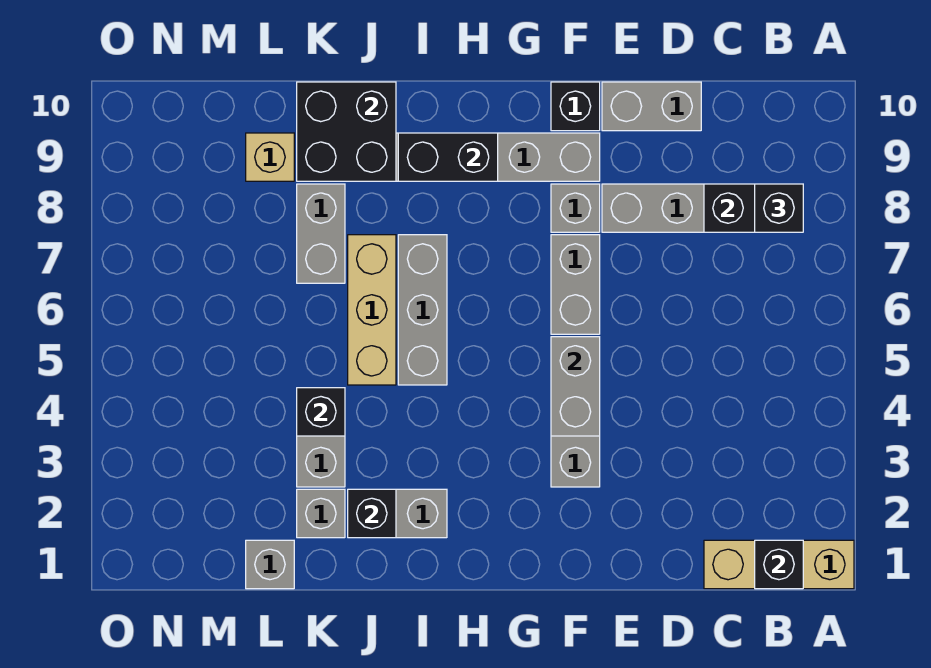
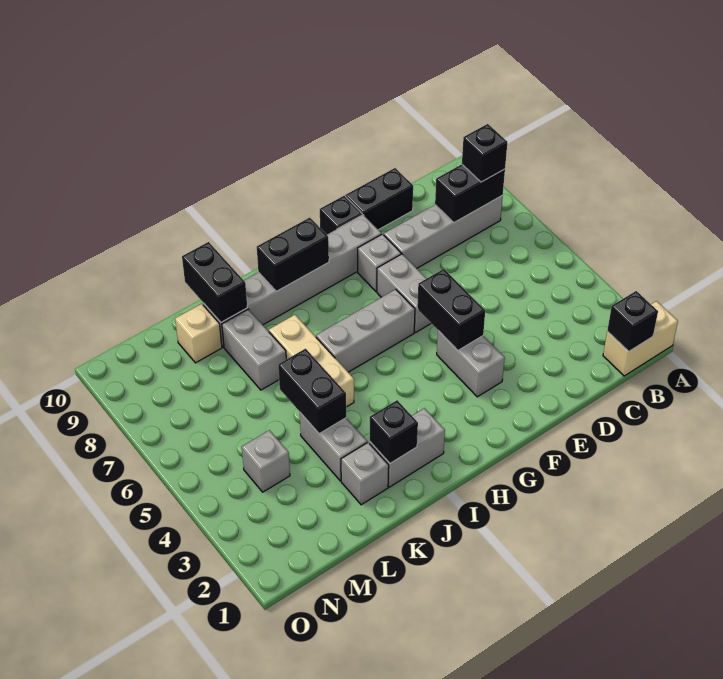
tan 1x3 brick [704,540,854,589] -> tan 1x2 brick [603,301,678,376]
grey 1x2 brick [602,82,701,131] -> black 1x2 brick [345,168,413,230]
grey 1x2 brick [551,337,600,436] -> black 1x2 brick [417,269,485,350]
grey 1x3 brick [398,235,447,385] -> grey 1x3 brick turned to [316,289,415,372]
black 2x2 brick [297,82,396,181] -> black 1x2 brick [182,242,247,322]
black 1x1 brick [297,388,345,436] -> black 1x2 brick [278,349,346,434]
grey 1x1 brick [246,540,294,589] -> grey 1x1 brick moved to [242,430,290,492]

